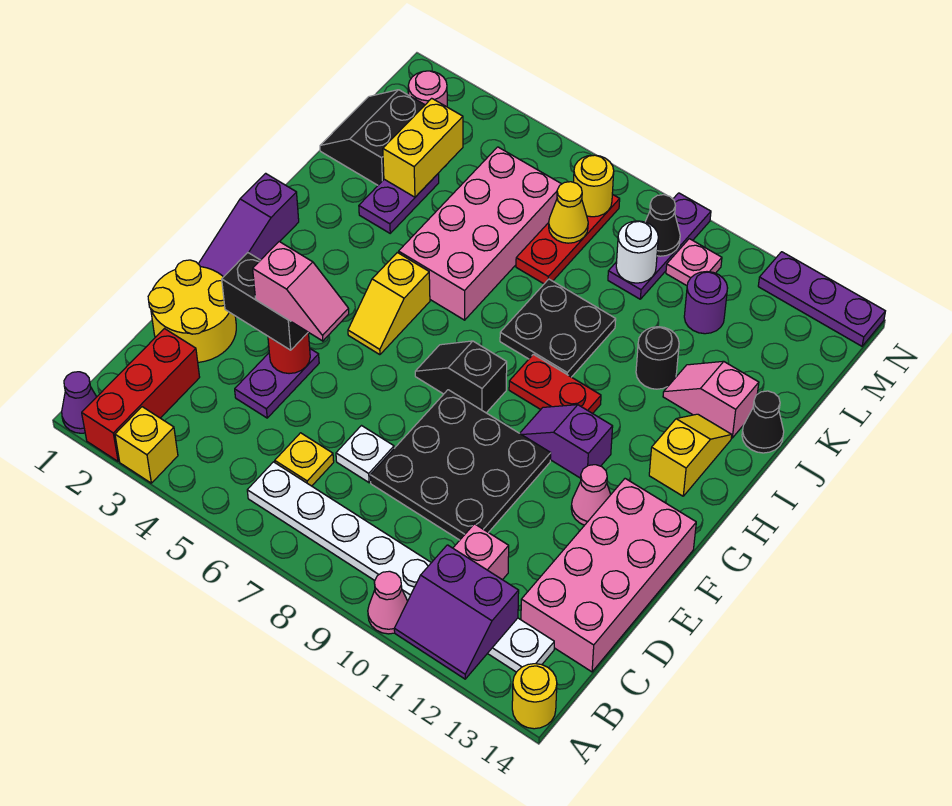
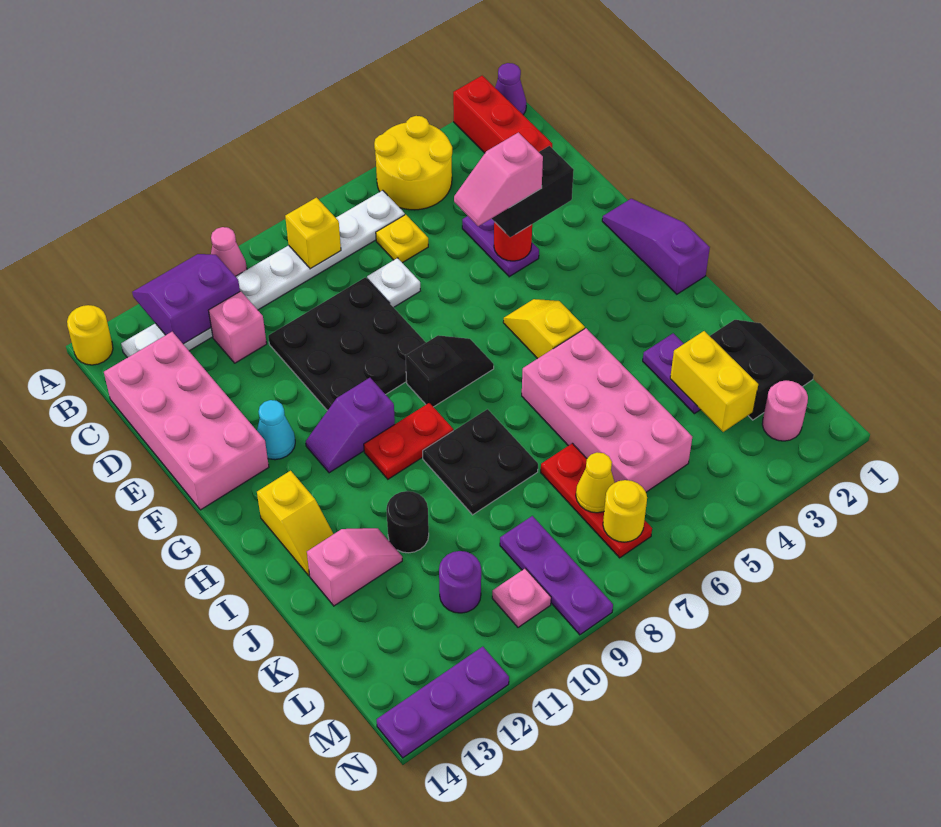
yellow 1x1 brick [115,407,178,483] -> yellow 1x1 brick moved to [285,198,341,269]
yellow 2x2 round brick [148,260,236,362] -> yellow 2x2 round brick moved to [374,116,452,210]
pink 1x1 cone [571,465,611,525] -> cyan 1x1 cone [257,400,295,460]
purple 1x2 slope [520,405,613,478] -> purple 1x2 slope turned to [306,378,395,473]
black 1x1 cone [742,391,784,453] -> none
white 1x1 round brick [616,221,658,283] -> none
black 1x1 cone [645,195,680,256] -> none

